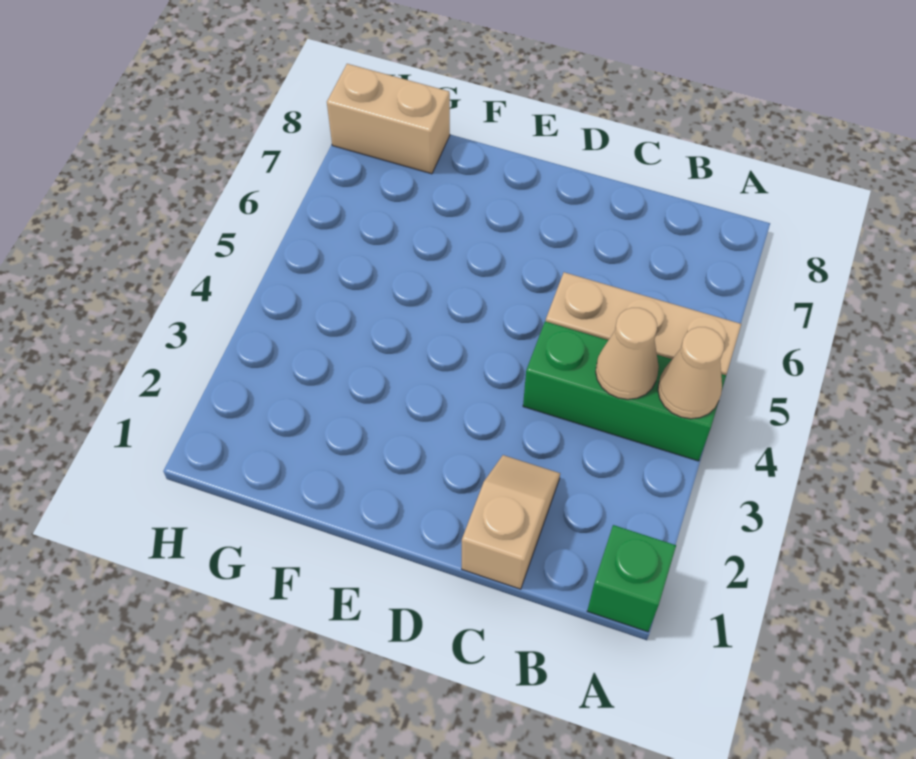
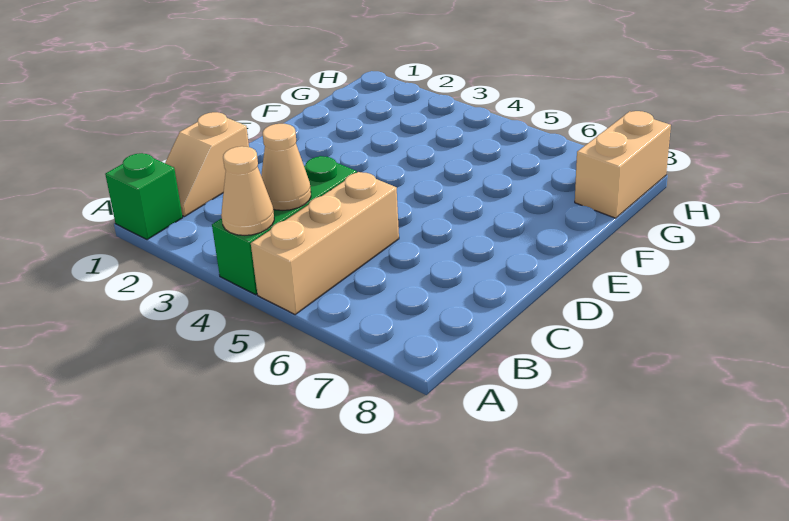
tan 1x2 slope [462,455,560,589] -> tan 1x2 slope turned to [165,112,249,217]

